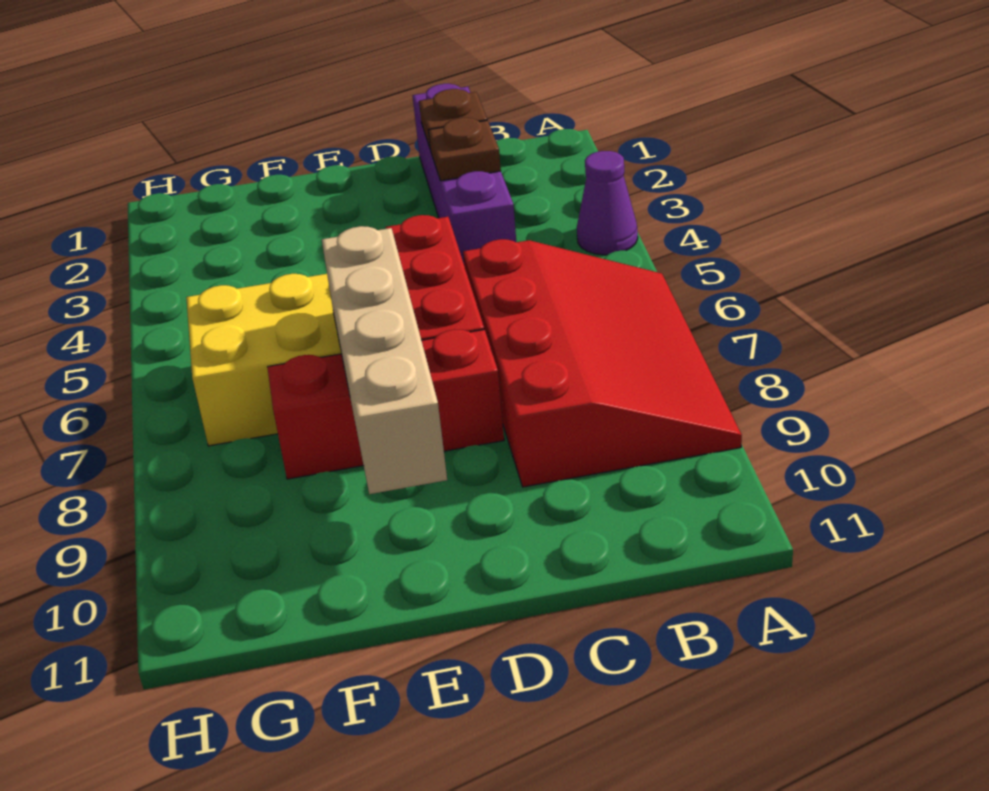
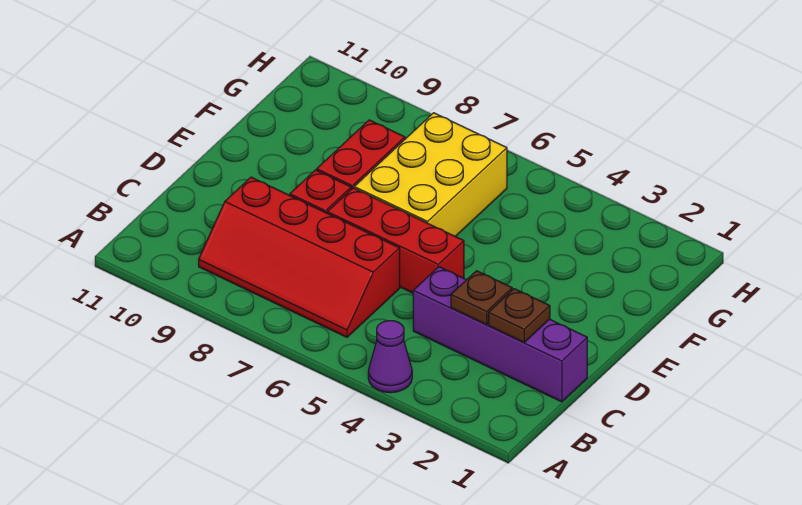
red 3x4 slope [463,239,742,487] -> red 2x4 slope [199,177,400,337]
tan 1x4 brick [322,226,447,494] -> none

